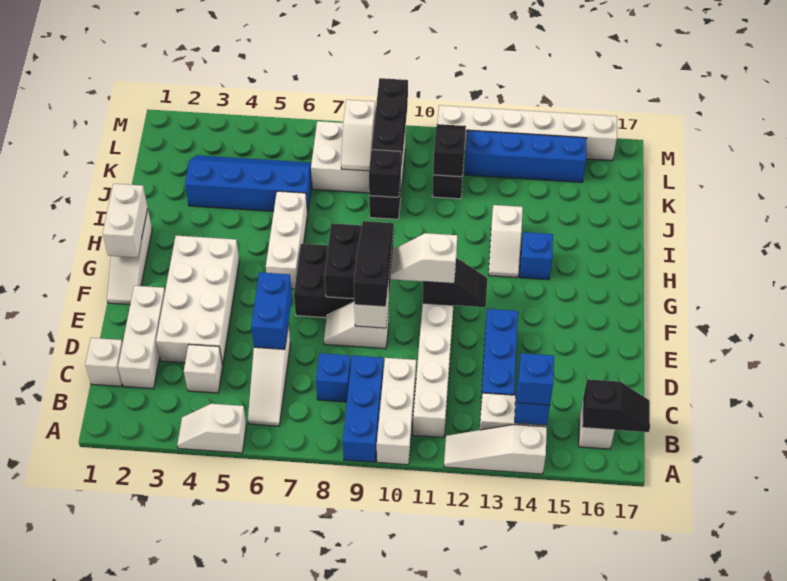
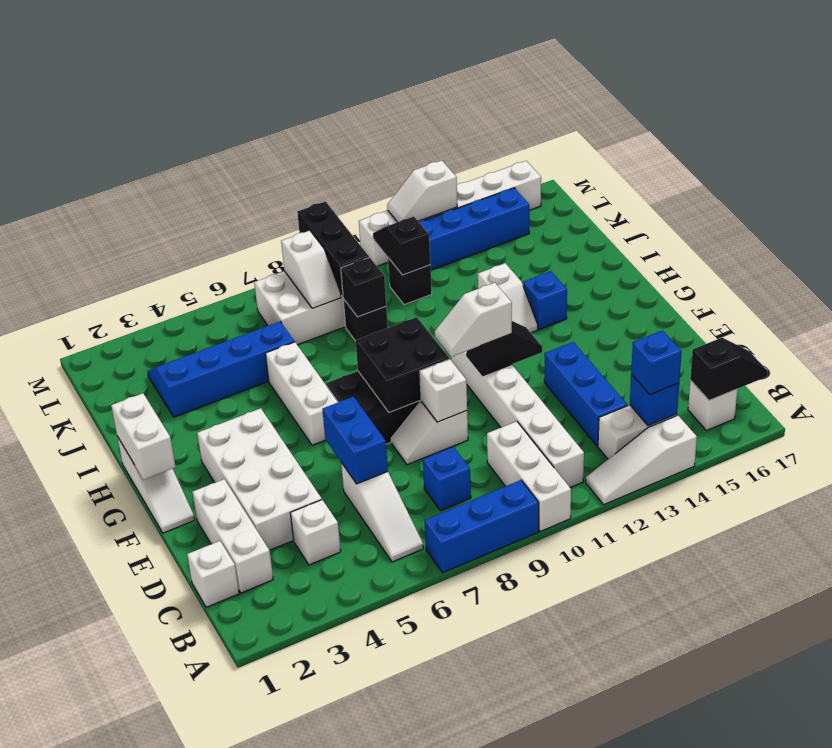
white 1x2 slope [177,404,247,453] -> white 1x2 slope moved to [387,160,457,222]
blue 1x3 brick [343,355,383,462] -> blue 1x3 brick turned to [424,480,539,573]
black 1x3 slope [354,221,394,307] -> none

